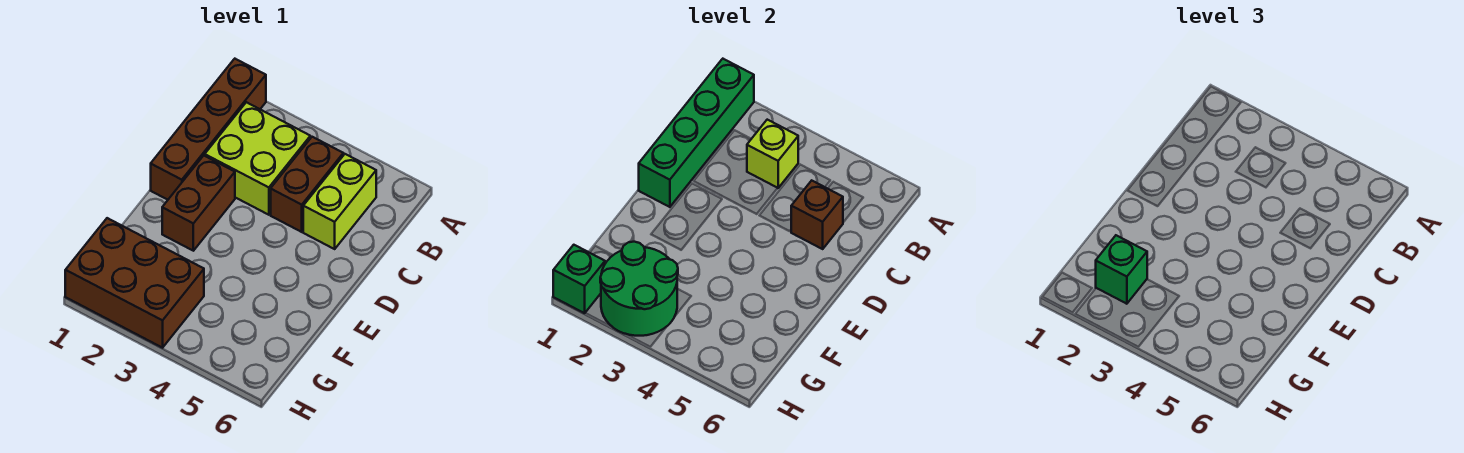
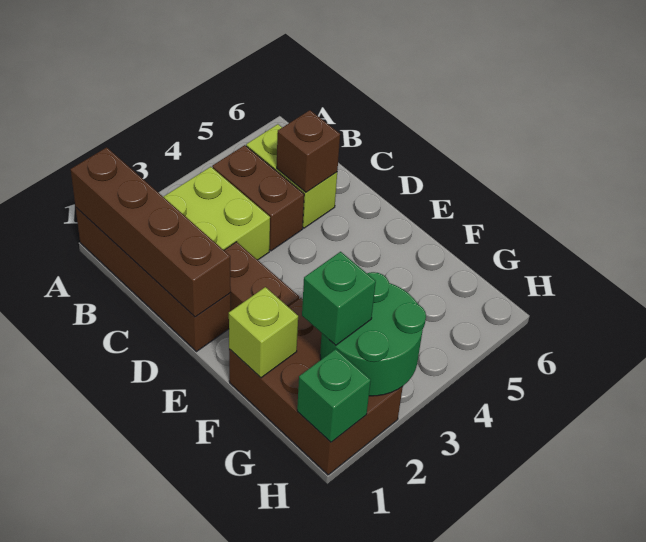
green 1x4 brick [639,59,754,207] -> brown 1x4 brick [71,147,231,317]
lime 1x1 brick [747,120,798,188] -> lime 1x1 brick moved to [229,287,298,378]
brown 2x3 brick [65,218,204,348] -> brown 2x3 brick turned to [229,298,403,475]

